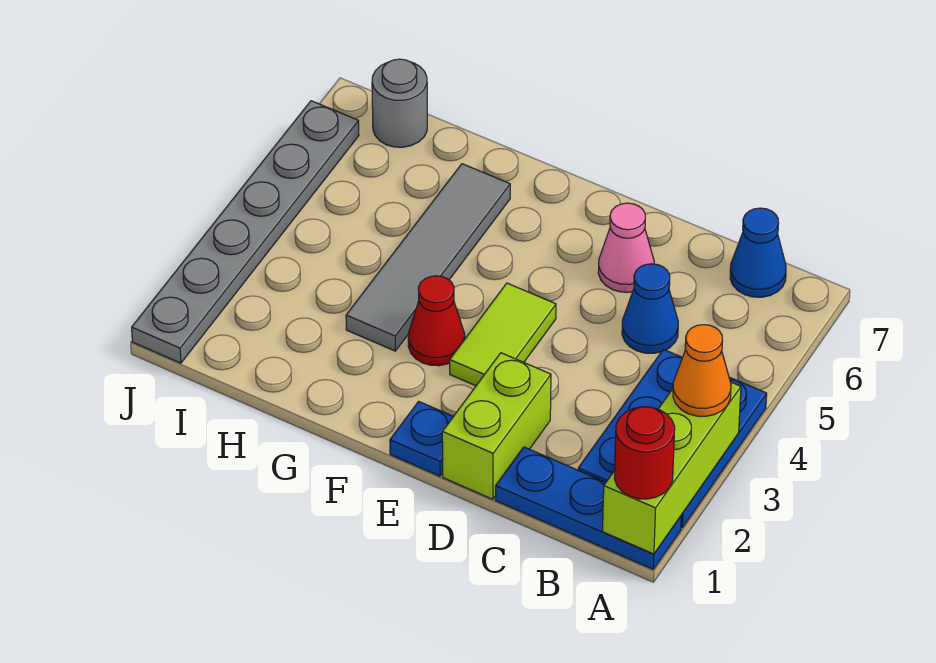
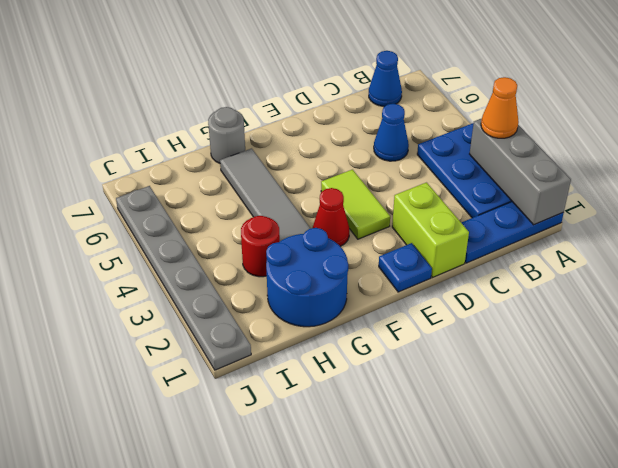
lime 1x3 brick [603,382,741,554] -> grey 1x3 brick [470,119,571,225]
red 1x1 round brick [614,407,675,499] -> red 1x1 round brick moved to [241,216,280,277]
pink 1x1 cone [598,203,654,292] -> none
none -> blue 2x2 round brick [266,228,348,327]
grey 1x1 round brick [372,59,427,147] -> grey 1x1 round brick moved to [208,107,245,163]

